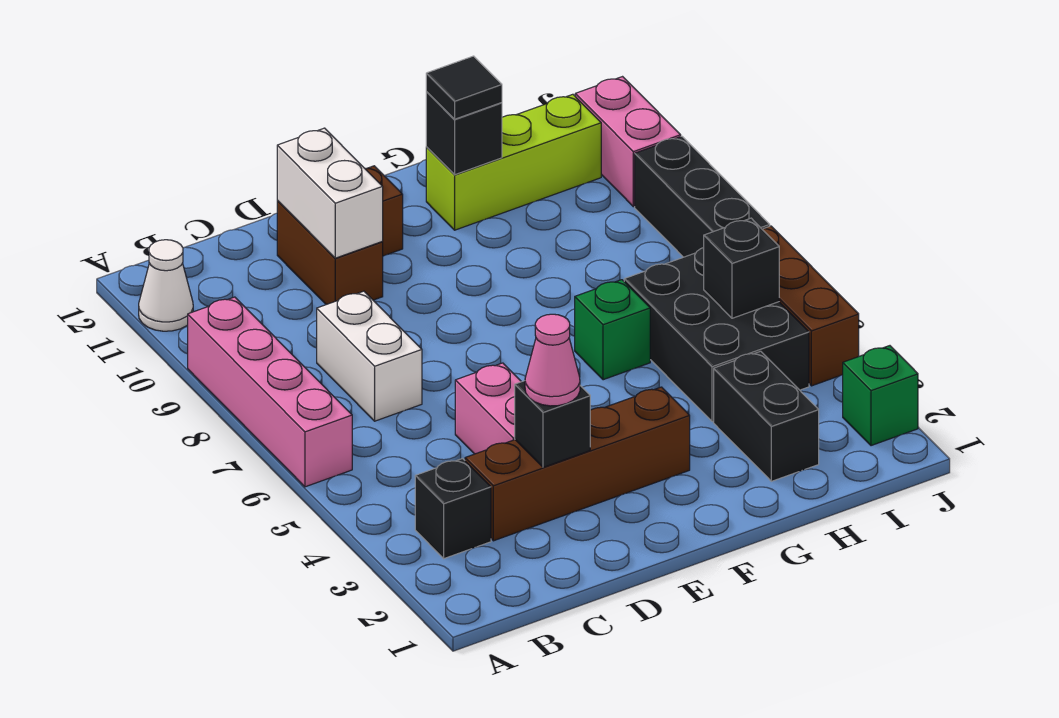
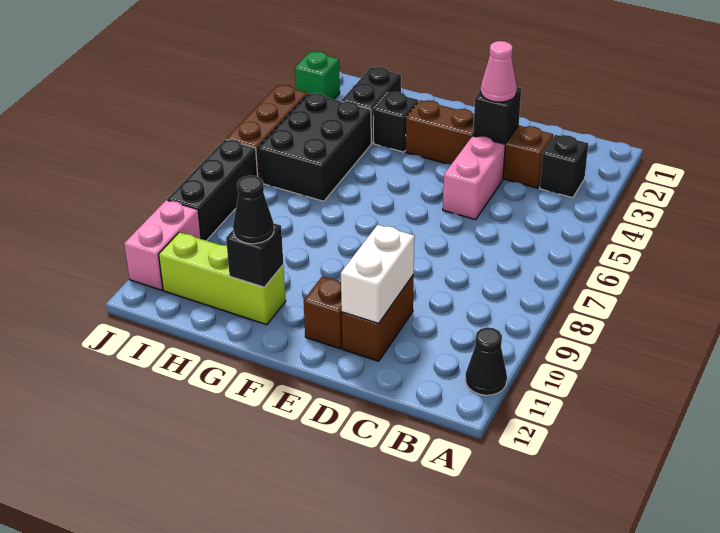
pink 1x4 brick [188,297,352,487] -> none
white 1x1 cone [139,240,193,331] -> black 1x1 cone [465,327,507,395]
white 1x2 brick [317,291,422,421] -> none
green 1x1 brick [575,280,650,380] -> none
black 1x1 tile [426,56,502,119] -> black 1x1 cone [233,175,274,244]
black 1x1 brick [704,218,779,318] -> black 1x1 brick moved to [373,92,419,152]

